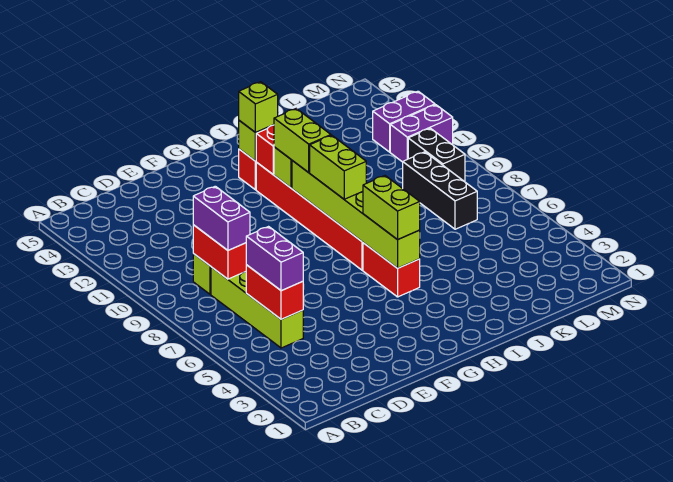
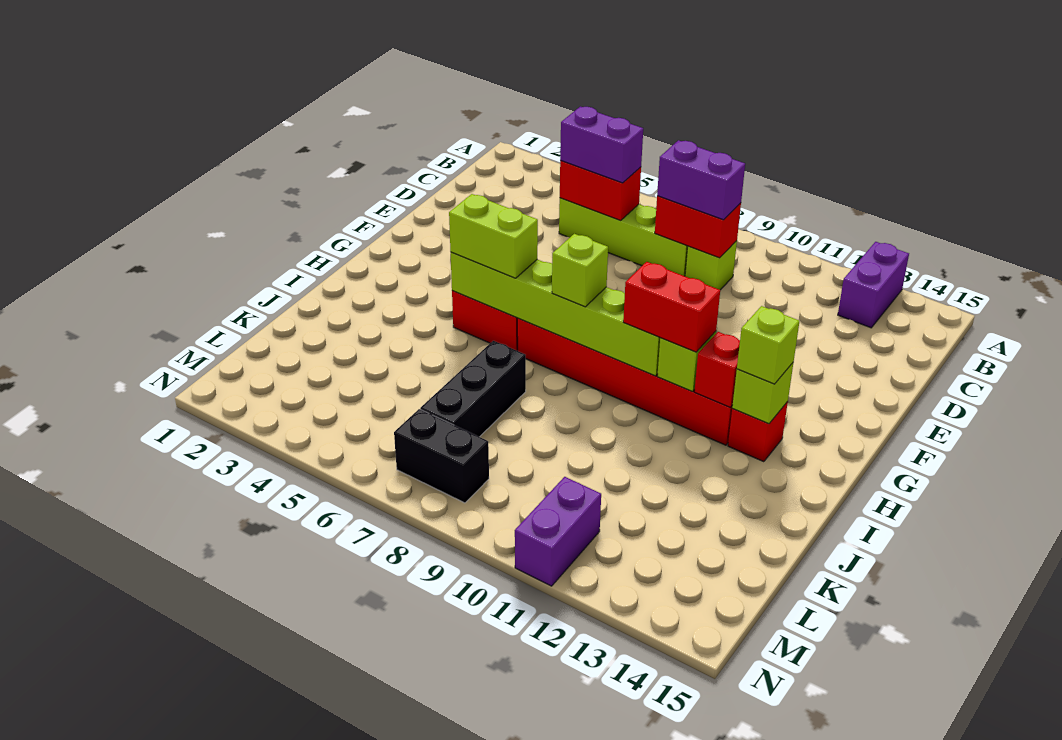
lime 1x2 brick [310,135,366,199] -> lime 1x1 brick [552,234,608,307]
lime 1x2 brick [274,109,331,173] -> red 1x2 brick [623,262,720,352]
black 1x3 brick [403,152,477,229] -> black 1x3 brick turned to [420,341,526,437]
black 1x2 brick [408,128,465,182] -> black 1x2 brick moved to [394,409,489,503]
purple 1x2 brick [373,91,435,152] -> purple 1x2 brick moved to [838,242,909,328]

